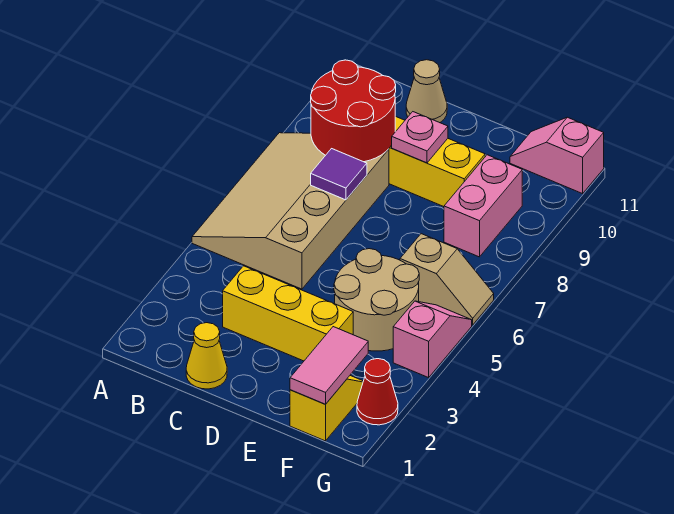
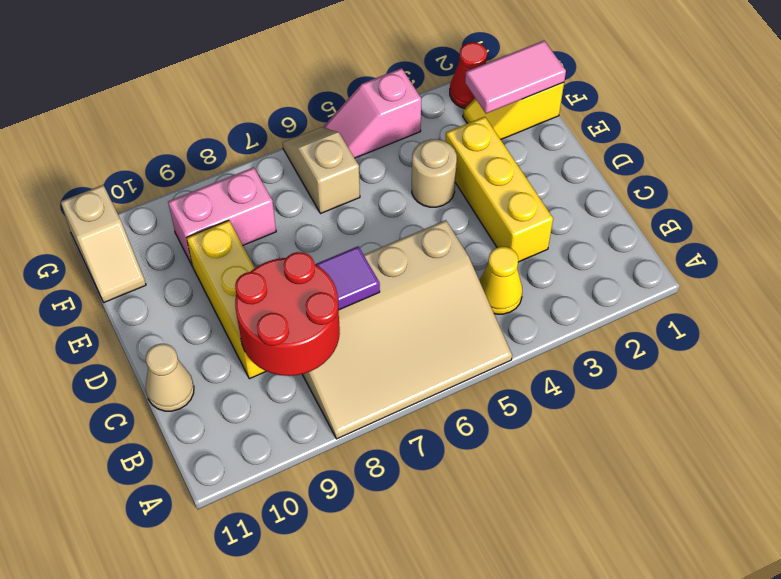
yellow 1x1 cone [186,323,227,389] -> yellow 1x1 cone moved to [479,247,522,314]
pink 1x1 plate [392,112,448,163] -> none
tan 2x2 round brick [334,249,419,351] -> tan 1x1 round brick [412,139,457,207]
pink 1x2 slope [510,117,604,194] -> tan 1x2 slope [61,185,146,302]

